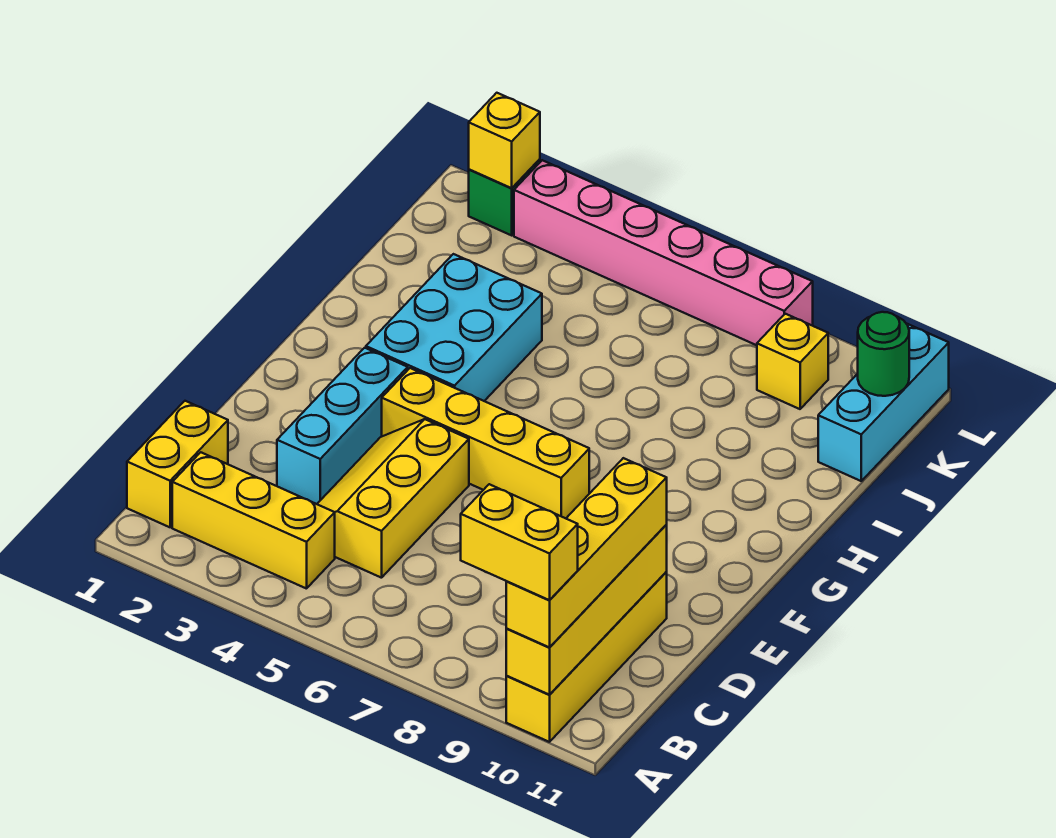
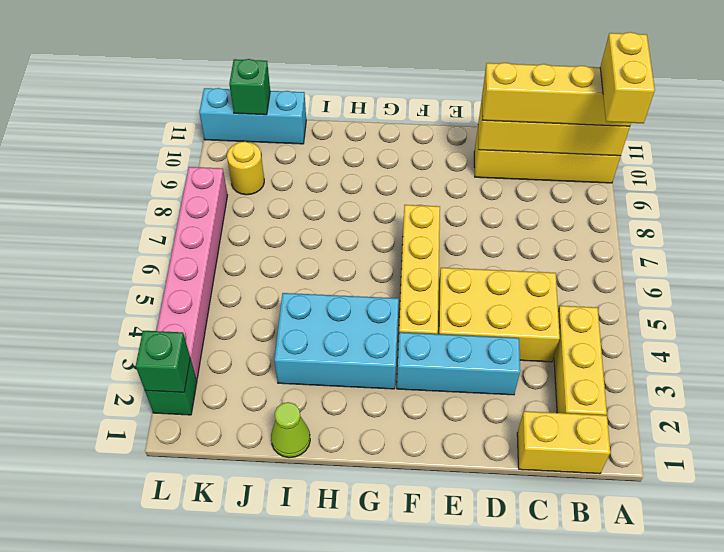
yellow 2x3 slope [317,419,469,578] -> yellow 2x3 brick [438,268,560,362]
none -> lime 1x1 cone [271,402,310,458]
yellow 1x1 brick [757,314,828,409] -> yellow 1x1 round brick [227,142,264,195]
green 1x1 round brick [858,312,909,396] -> green 1x1 brick [229,59,270,115]
yellow 1x1 brick [469,93,540,188] -> green 1x1 brick [136,331,190,392]

